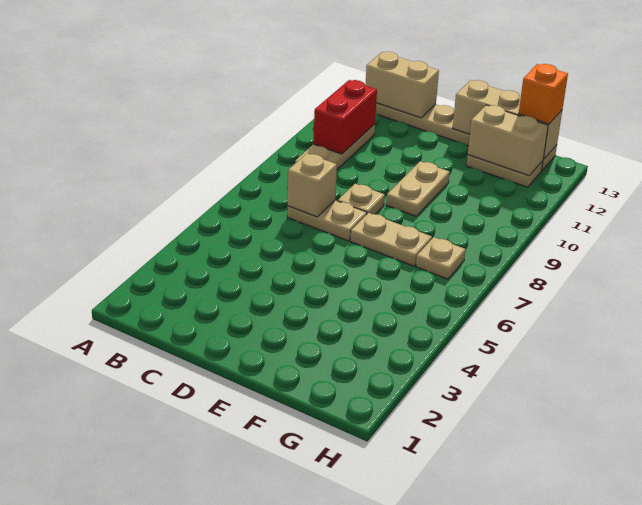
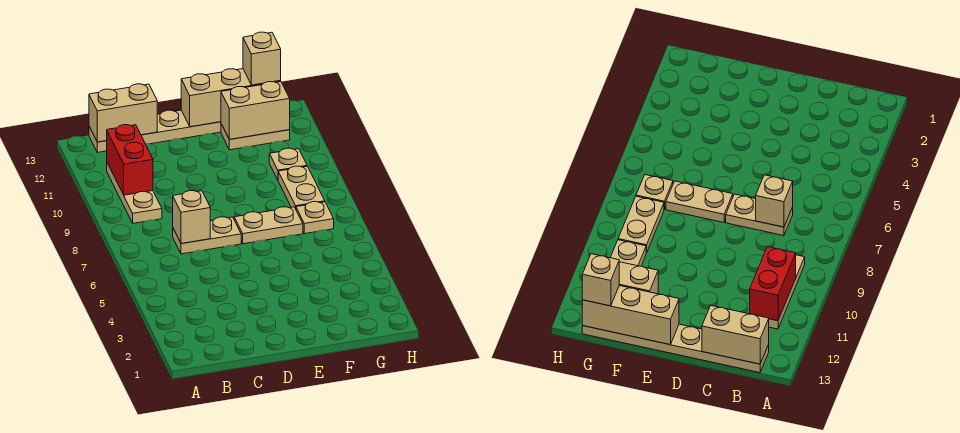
tan 1x1 plate [338,184,385,214] -> tan 1x1 plate moved to [269,148,307,180]
tan 1x2 plate [386,161,450,216] -> tan 1x2 plate moved to [278,166,325,209]
orange 1x1 brick [519,64,568,124] -> tan 1x1 brick [243,32,281,85]

